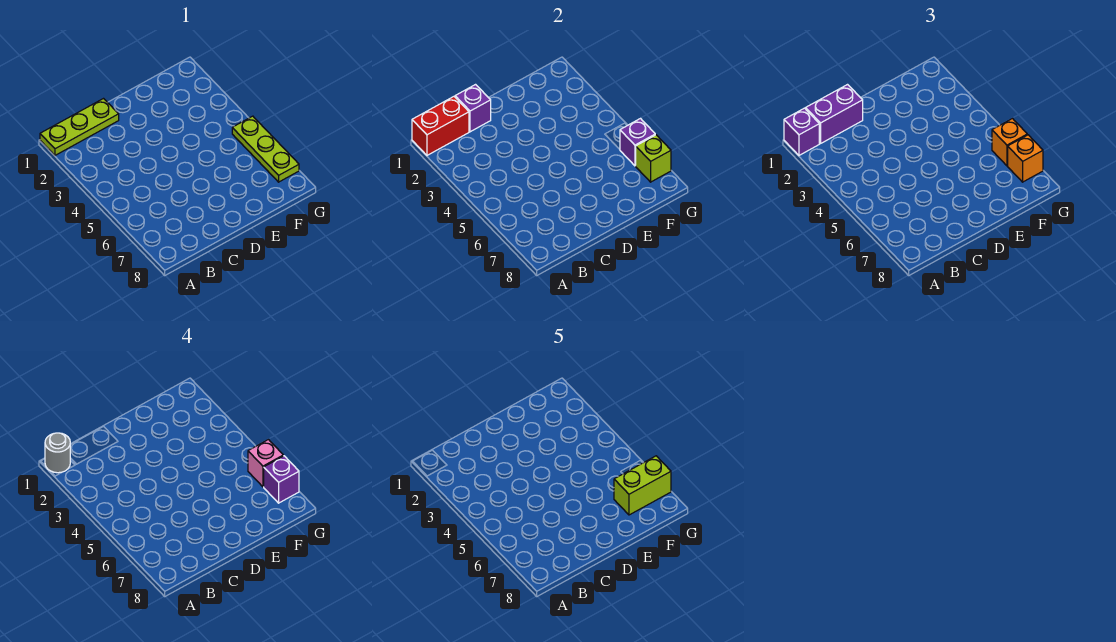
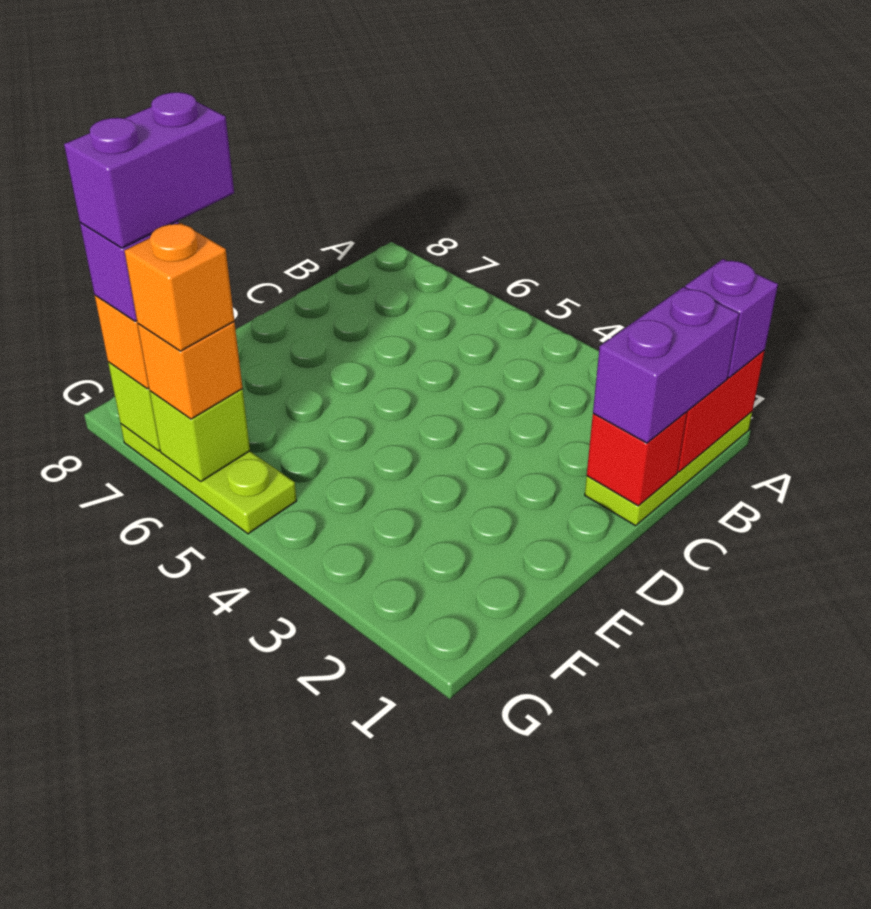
grey 1x1 round brick [45,433,70,473] -> none
purple 1x1 brick [455,85,491,132] -> red 1x1 brick [587,412,687,506]
lime 1x2 brick [614,456,671,515] -> purple 1x2 brick [64,92,234,248]
purple 1x1 brick [620,119,655,166] -> lime 1x1 brick [150,389,250,481]
pink 1x1 brick [248,440,283,487] -> orange 1x1 brick [125,223,234,351]

